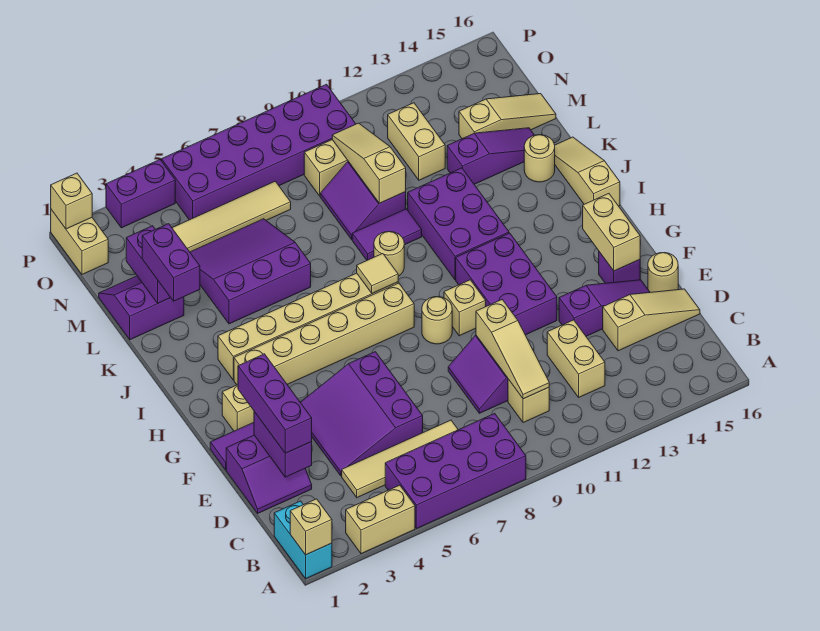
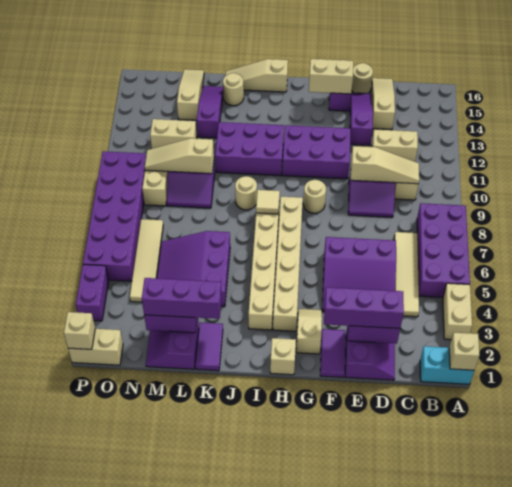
tan 1x1 brick [444,280,486,336] -> tan 1x1 brick moved to [270,338,296,375]
purple 1x2 brick [142,224,200,301] -> purple 1x3 brick [142,278,222,319]
purple 1x2 tile [352,209,422,260] -> purple 1x2 tile moved to [195,323,223,371]

